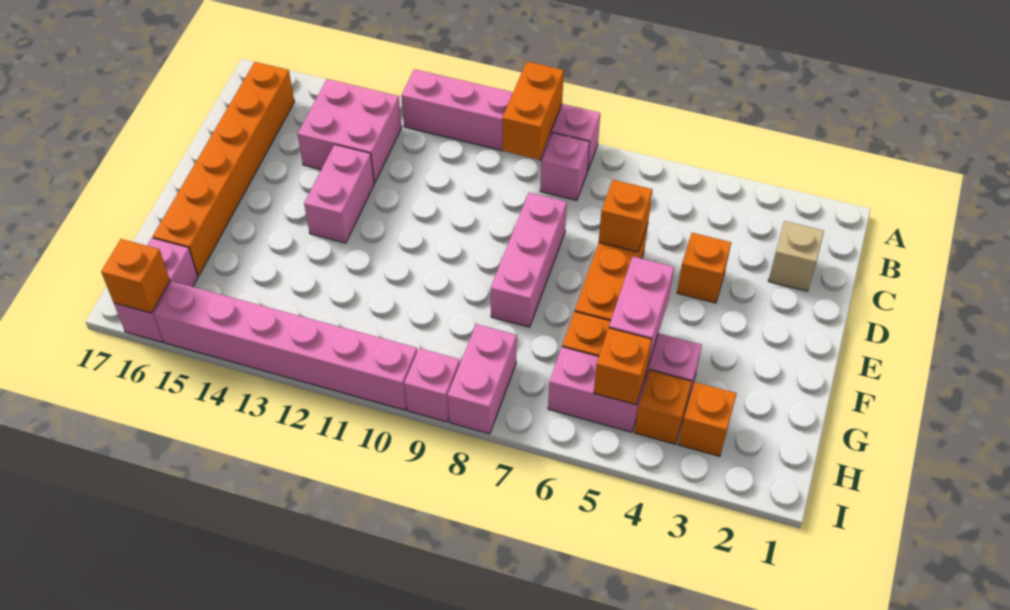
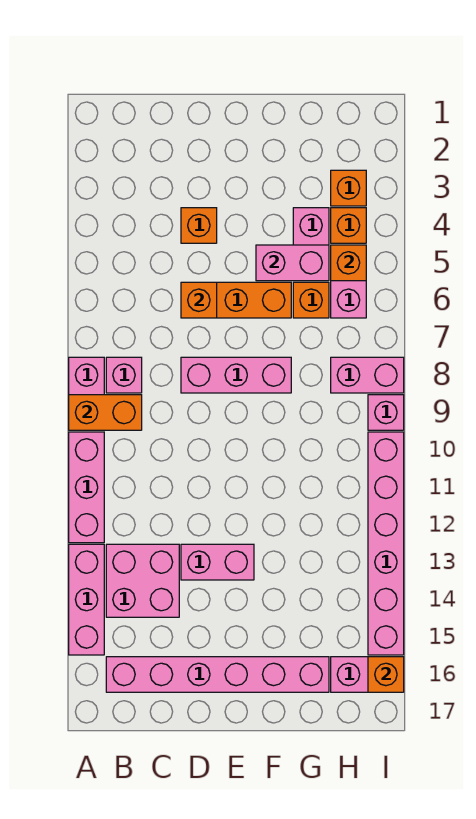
none -> pink 1x3 brick [69,544,104,655]
orange 1x6 brick [153,62,294,276] -> pink 1x6 brick [106,657,329,692]
tan 1x1 brick [768,221,824,291] -> none

